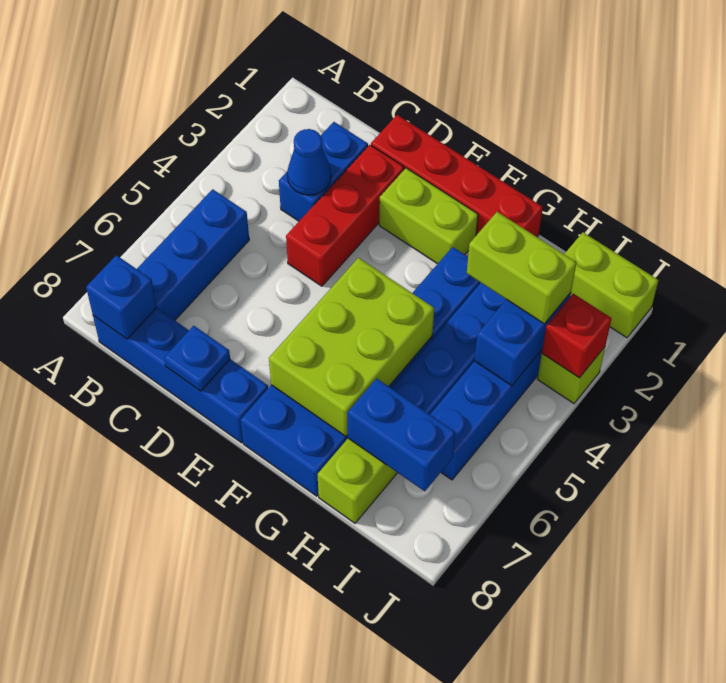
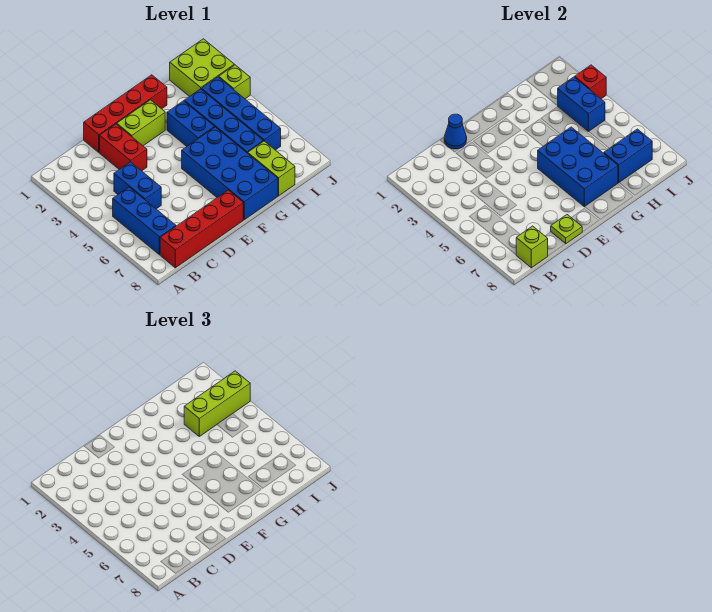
blue 1x4 brick [93,308,268,443] -> red 1x4 brick [160,190,243,268]
blue 1x1 brick [86,255,157,339] -> lime 1x1 brick [516,226,548,268]
blue 1x2 brick [279,122,368,221] -> blue 1x2 brick moved to [114,162,161,209]
blue 1x1 cone [287,129,331,195] -> blue 1x1 cone moved to [444,114,467,149]
red 1x3 brick [286,145,404,286] -> red 1x2 brick [100,124,147,171]
blue 1x1 plate [164,326,230,391] -> lime 1x1 plate [551,215,582,244]
lime 2x3 brick [269,258,434,436] -> blue 2x3 brick [538,127,618,207]
lime 1x2 brick [467,212,576,324] -> lime 1x3 brick [184,371,250,436]
lime 1x2 brick [564,232,658,338] -> lime 2x2 brick [170,39,234,97]

